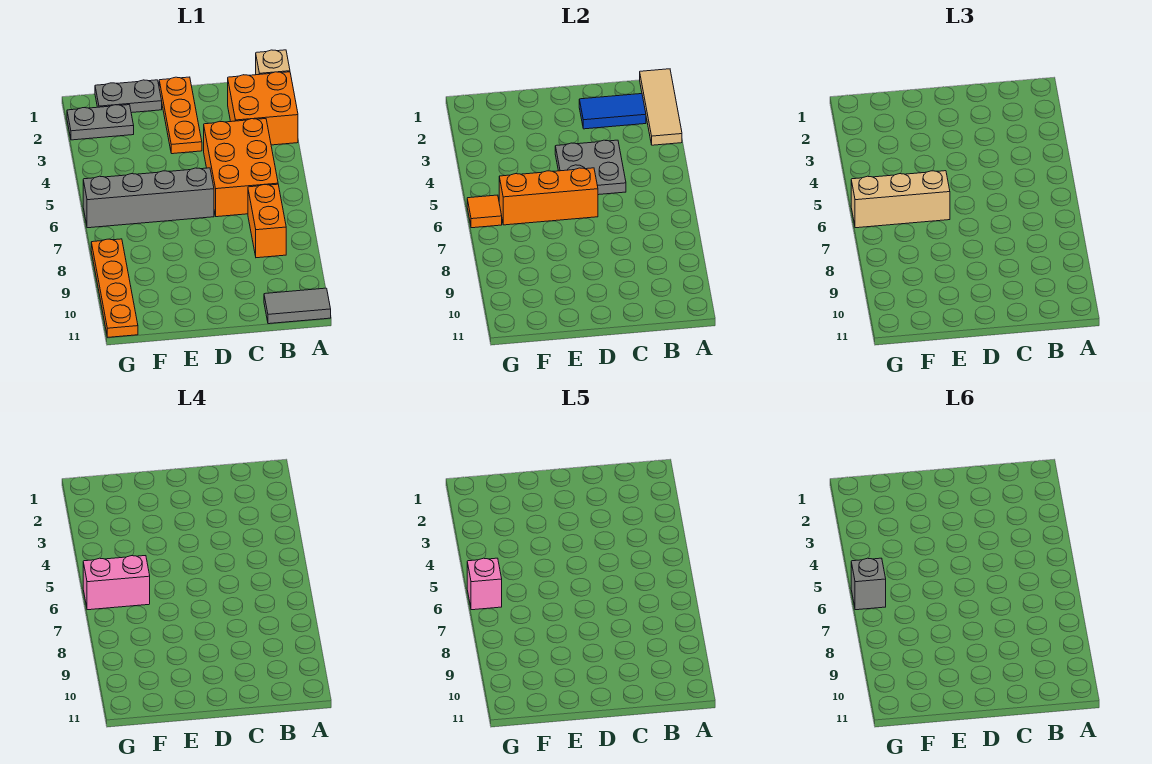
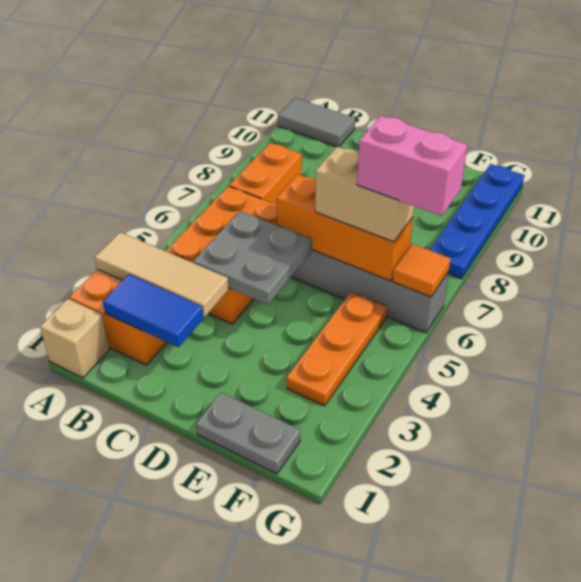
tan 1x3 tile [640,69,682,145] -> tan 1x3 tile turned to [95,232,229,317]
orange 1x3 plate [159,77,202,154] -> orange 1x3 plate moved to [286,292,387,406]
tan 1x3 brick [851,171,950,228] -> tan 1x2 brick [315,147,414,242]
grey 1x2 plate [67,105,134,140] -> none
pink 1x1 brick [467,558,502,610] -> none
grey 1x1 brick [851,558,886,610] -> none
orange 1x4 plate [91,239,138,337] -> blue 1x4 plate [430,164,524,279]

